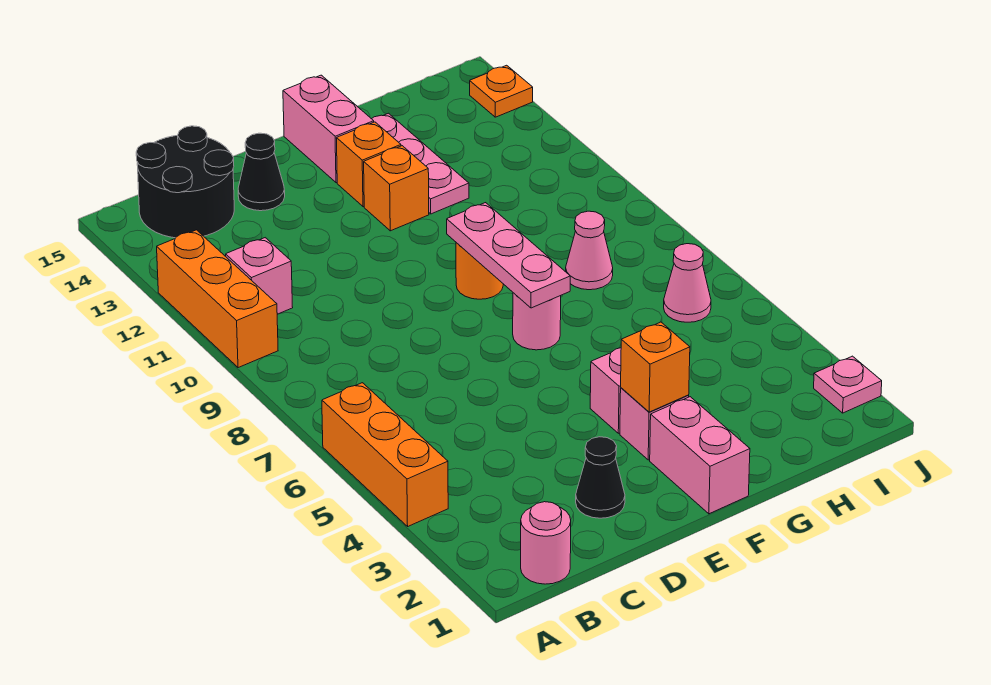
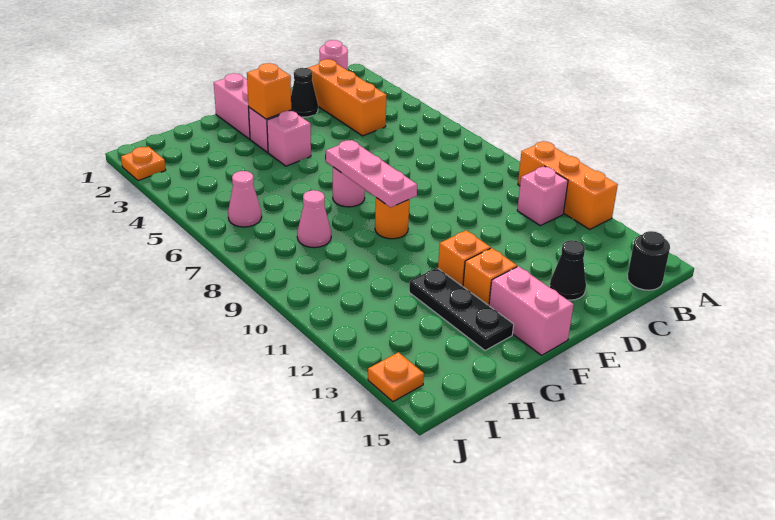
orange 1x3 brick [322,383,448,526] -> orange 1x3 brick moved to [308,59,387,136]
black 2x2 round brick [136,126,234,238] -> black 1x1 round brick [627,231,670,290]
pink 1x3 plate [372,113,469,214] -> black 1x3 plate [409,268,514,350]
pink 1x1 plate [814,356,882,413] -> orange 1x1 plate [121,147,166,181]

